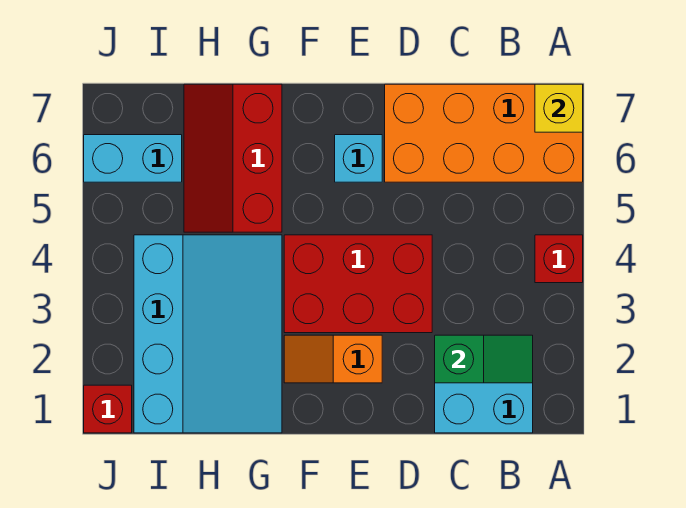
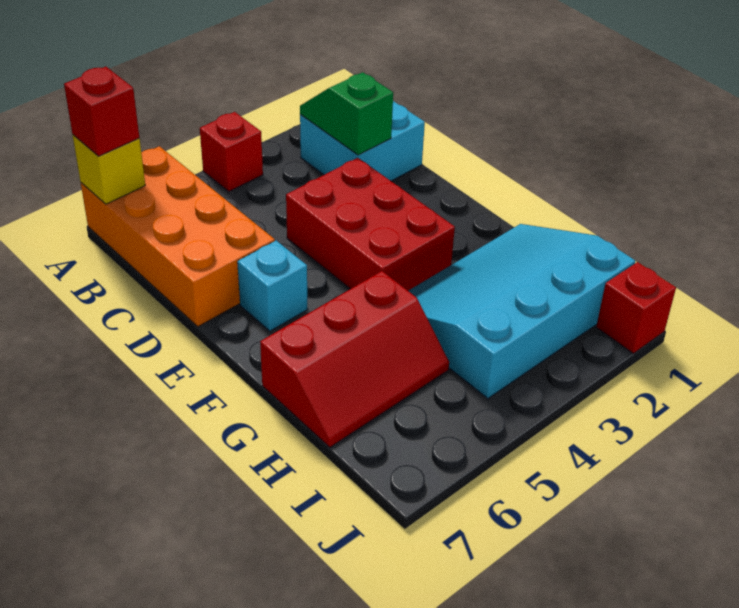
none -> red 1x1 brick [64,67,139,156]
orange 1x2 slope [284,335,382,383] -> none
cyan 1x2 brick [84,135,182,182] -> none

